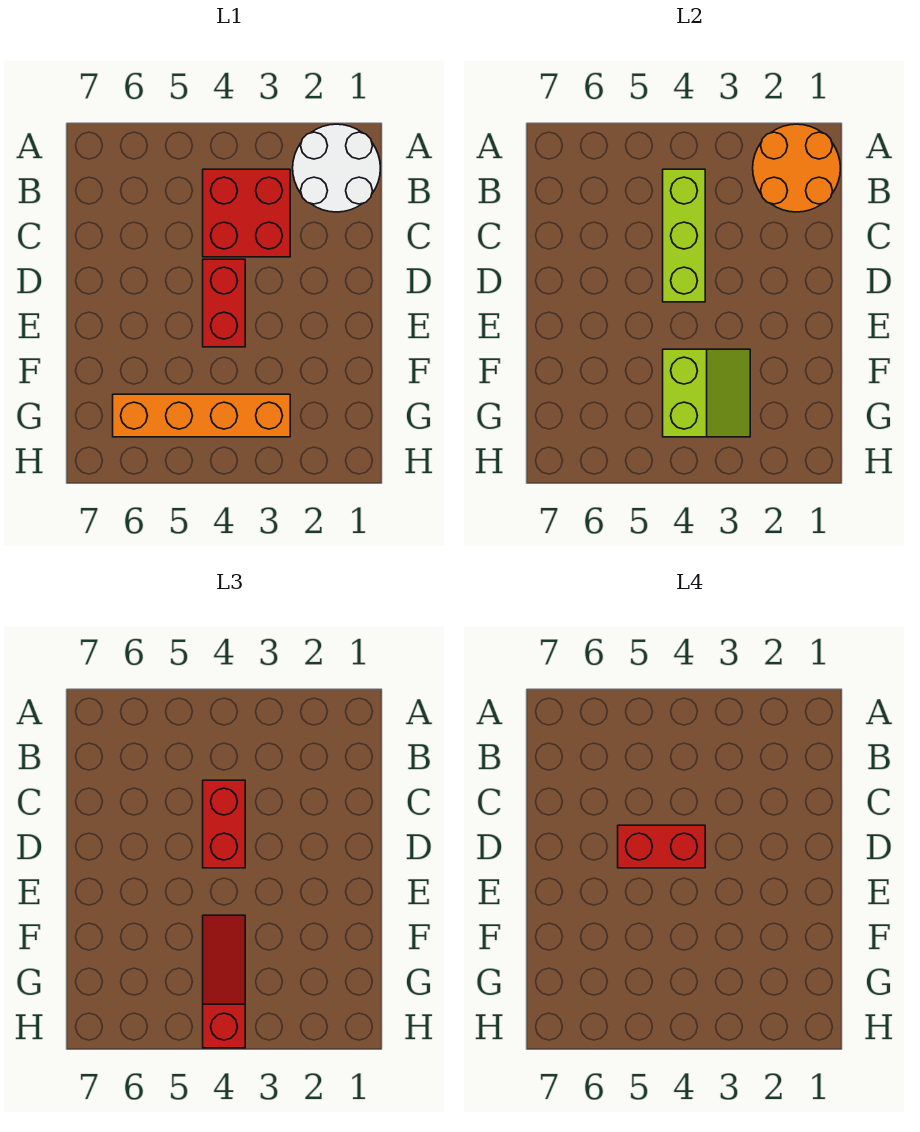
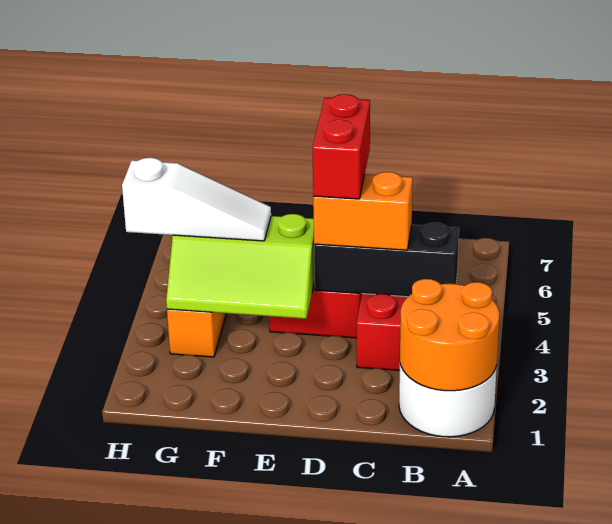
lime 1x3 brick [663,169,705,302] -> black 1x3 brick [314,223,459,297]
red 1x2 brick [203,780,245,868] -> orange 1x2 brick [313,172,413,250]
lime 2x2 slope [663,349,750,437] -> lime 2x3 slope [166,214,315,319]
red 1x3 slope [203,915,245,1048] -> white 1x3 slope [122,158,271,241]

